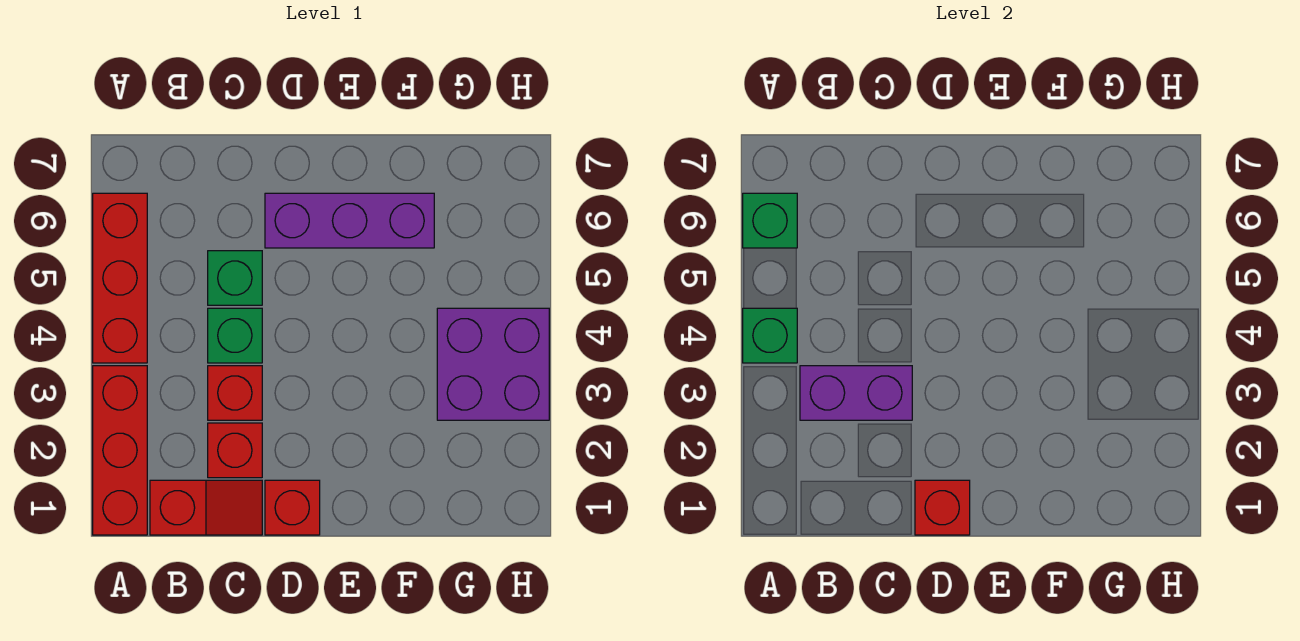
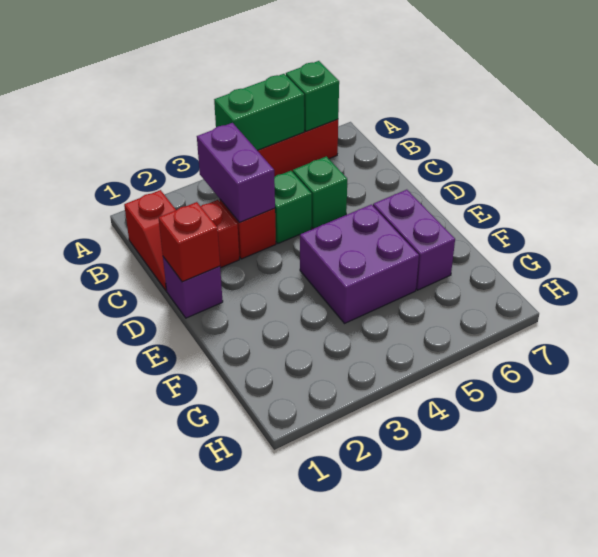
red 1x3 brick [93,366,147,535] -> none
green 1x1 brick [743,308,797,363] -> green 1x2 brick [214,74,304,150]
red 1x1 brick [265,480,320,535] -> purple 1x1 brick [163,257,223,318]
purple 1x3 brick [265,193,434,248] -> purple 1x2 brick [373,190,455,290]
purple 2x2 brick [437,308,549,420] -> purple 2x2 brick moved to [300,204,419,323]

